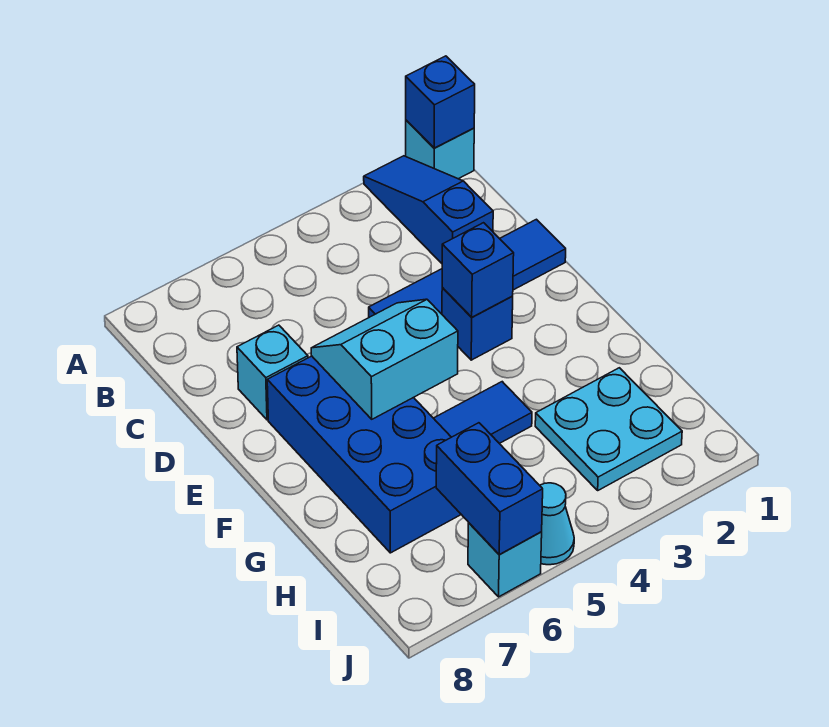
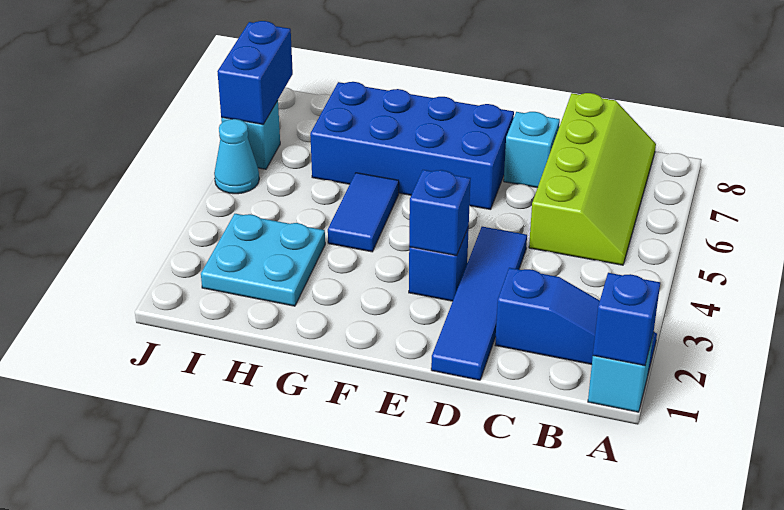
none -> lime 2x4 slope [529,93,656,265]
cyan 2x2 slope [311,299,458,419] -> none
blue 1x2 brick [436,423,543,554] -> blue 1x2 brick turned to [217,21,293,124]

